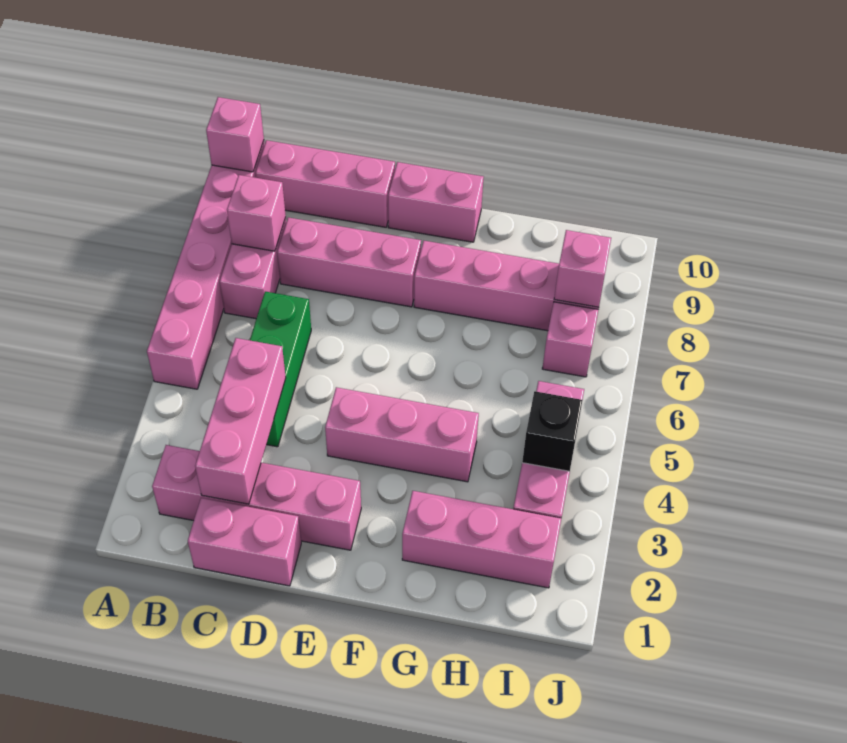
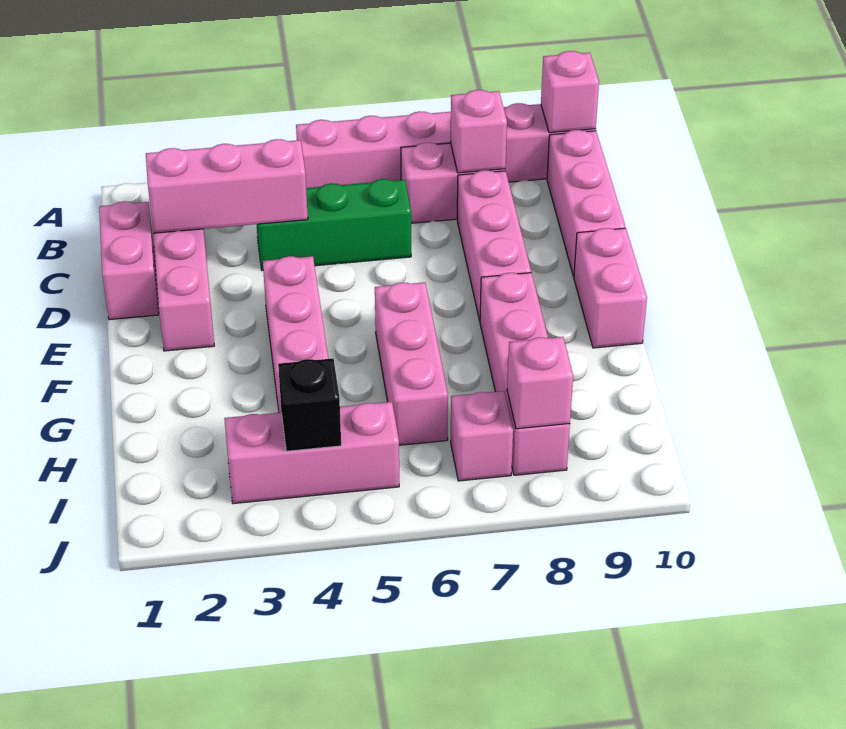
pink 1x3 brick [402,491,561,588] -> pink 1x3 brick moved to [375,282,448,445]

